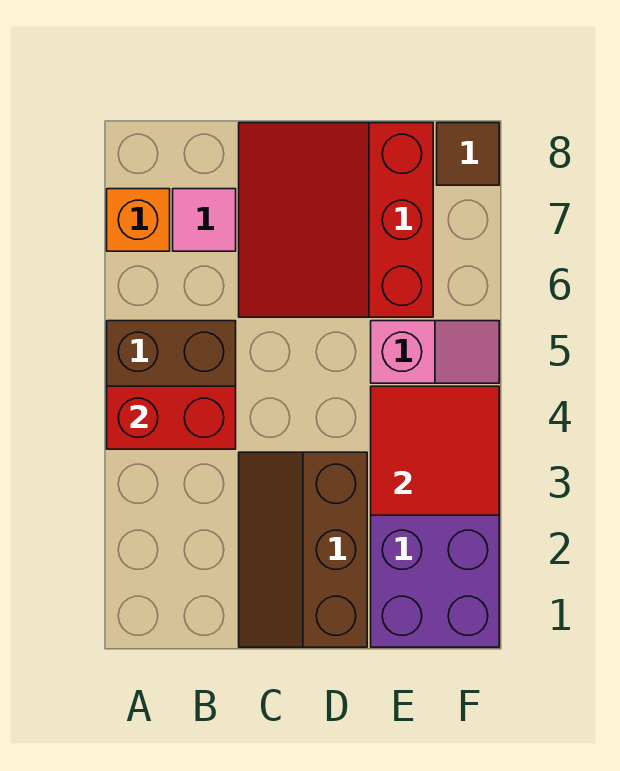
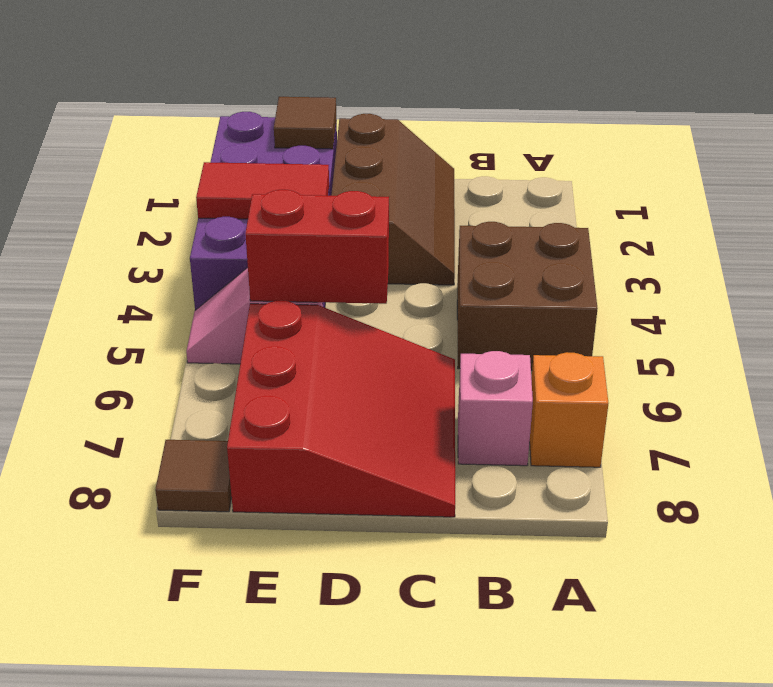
red 1x2 brick [107,386,236,449] -> red 1x2 brick moved to [245,190,389,304]
pink 1x1 tile [173,189,236,251] -> pink 1x1 brick [458,351,533,466]
none -> brown 1x1 tile [274,97,336,149]
red 2x2 tile [371,386,499,515] -> red 1x2 tile [196,162,329,219]

